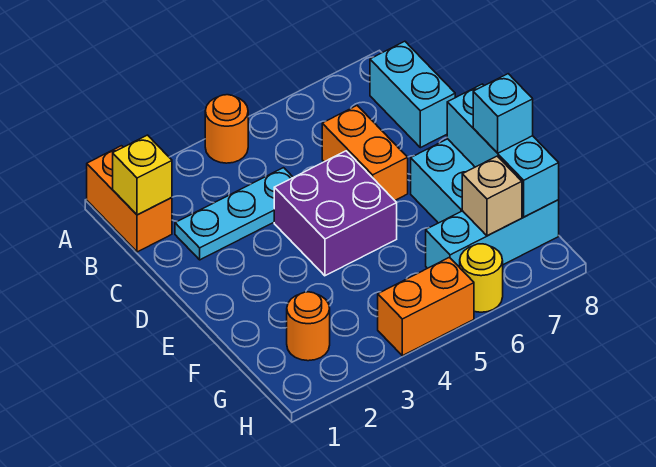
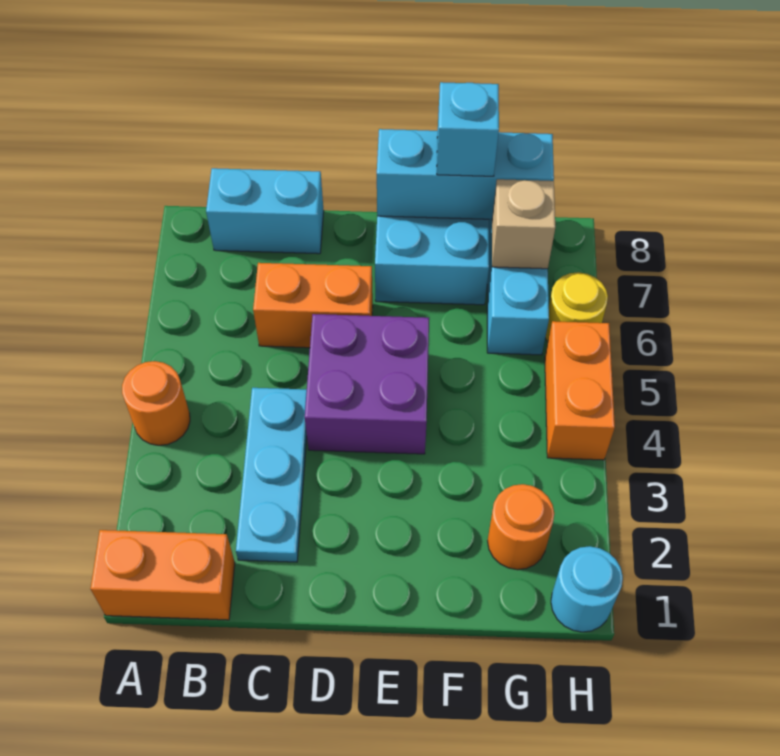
yellow 1x1 brick [113,135,172,215] -> none
none -> cyan 1x1 round brick [551,546,623,632]

